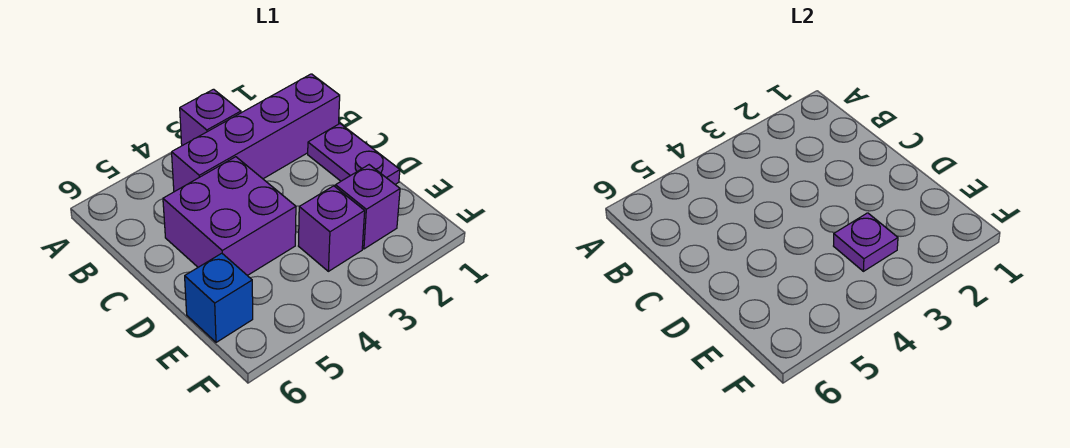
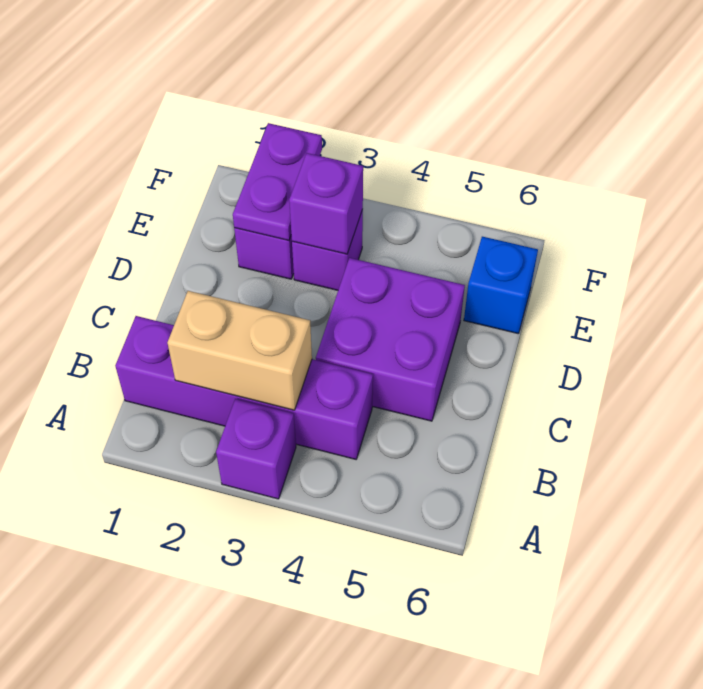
none -> tan 1x2 brick [168,291,312,410]
purple 1x2 plate [308,124,400,184] -> purple 1x2 plate moved to [233,123,322,241]
purple 1x1 plate [834,213,898,271] -> purple 1x1 brick [289,153,363,254]

